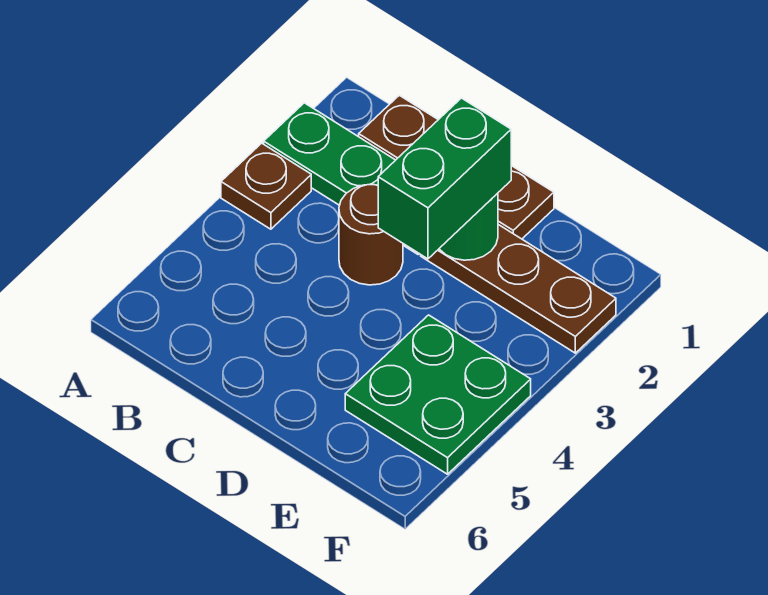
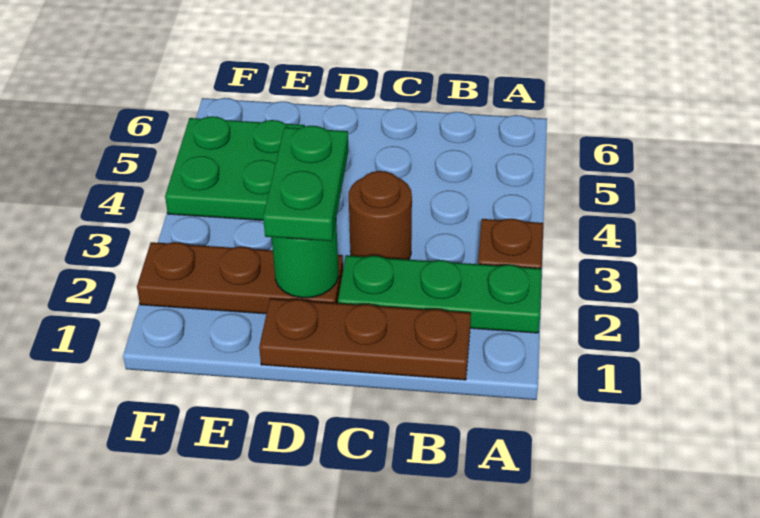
green 1x2 brick [378,98,511,259] -> green 1x2 plate [263,126,348,241]

